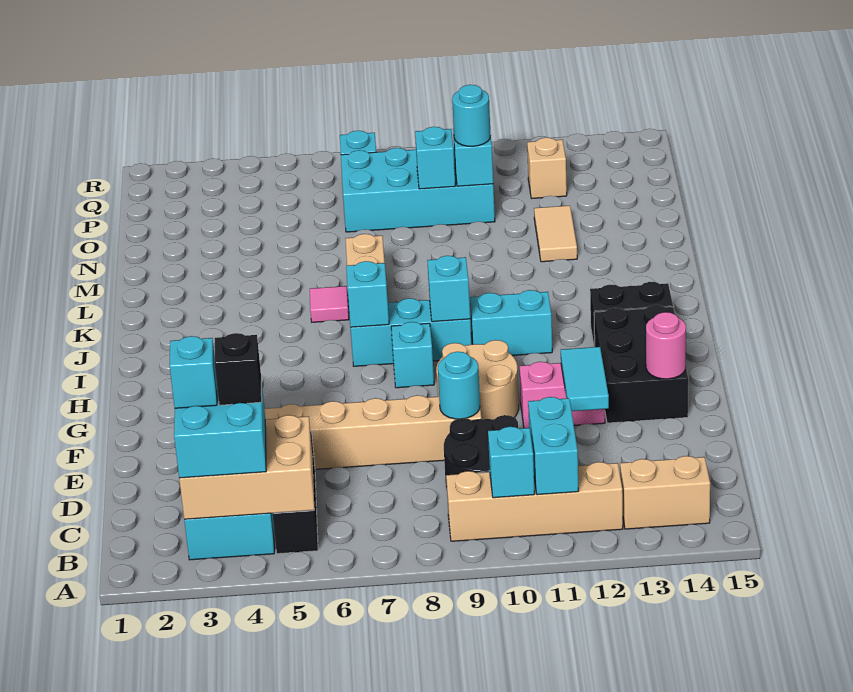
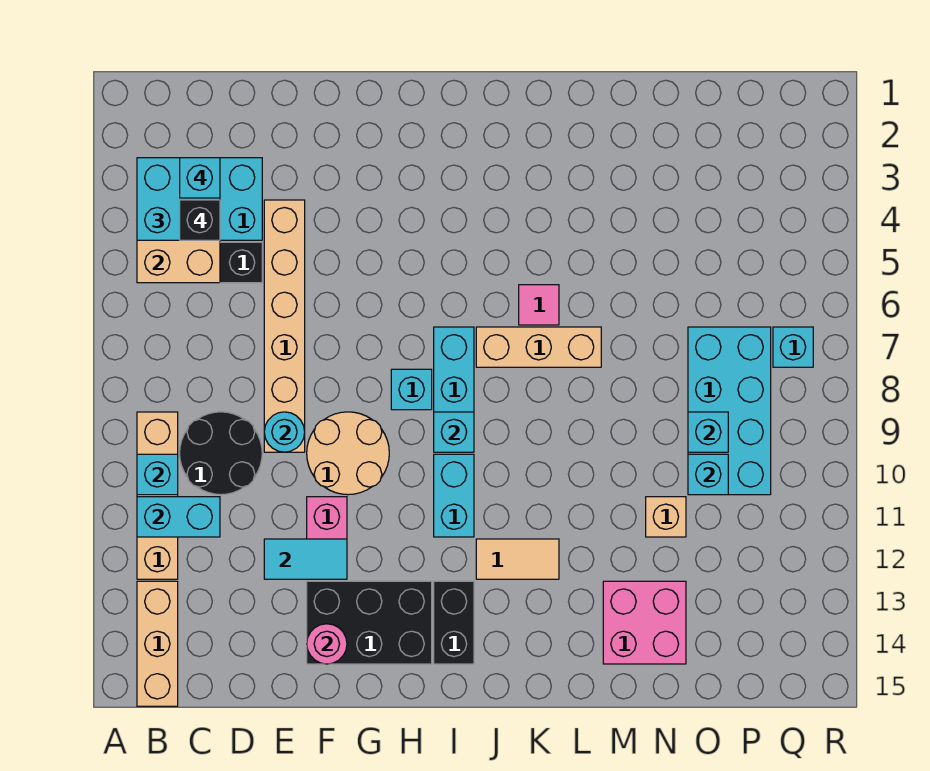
tan 1x2 brick [620,456,710,529] -> tan 1x3 brick [137,581,178,706]
cyan 1x1 brick [346,261,389,327] -> none
tan 1x2 tile [534,206,577,262] -> tan 1x2 tile moved to [476,539,559,579]
none -> pink 2x2 brick [603,581,686,664]
cyan 1x1 round brick [452,85,491,146] -> none
tan 1x1 brick [527,138,567,198] -> tan 1x1 brick moved to [646,497,686,537]

